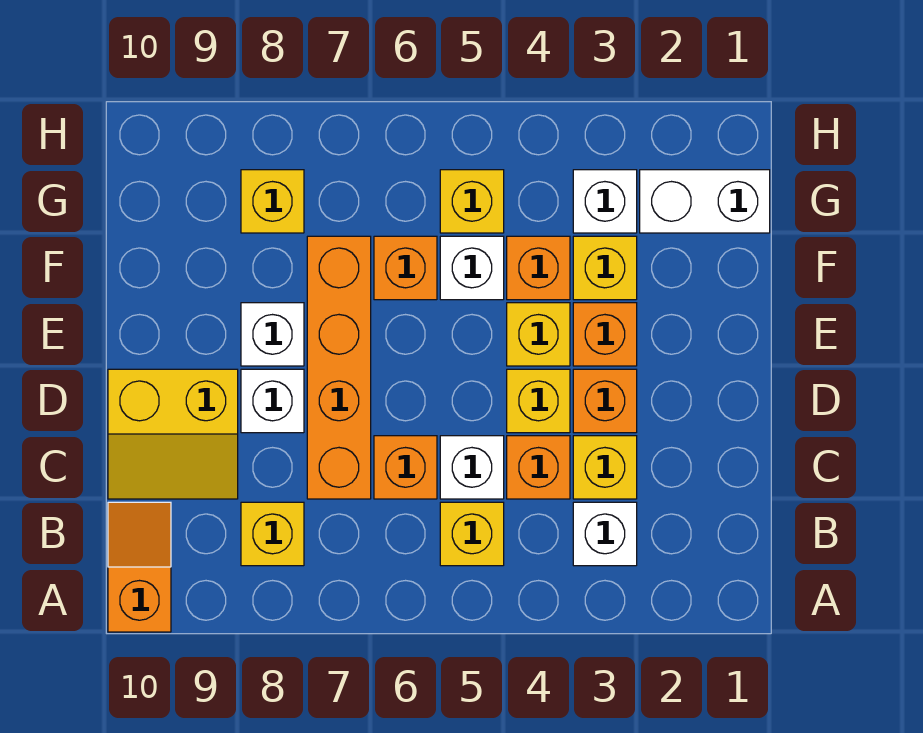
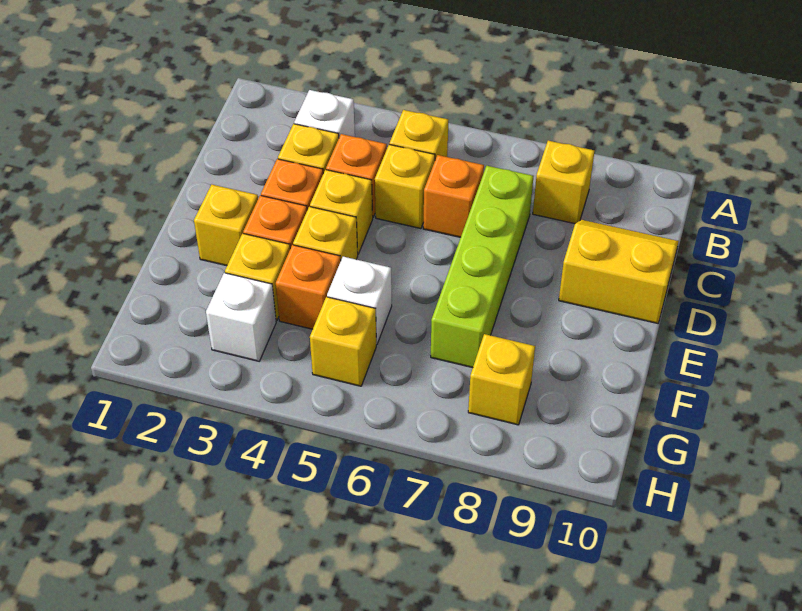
orange 1x2 slope [108,502,171,632] -> none
white 1x1 brick [440,436,504,499] -> yellow 1x1 brick [375,144,435,228]
orange 1x4 brick [307,236,371,499] -> lime 1x4 brick [431,166,533,368]
white 1x1 brick [241,369,304,433] -> none
none -> yellow 1x1 brick [194,184,258,266]
white 1x1 brick [241,303,304,366] -> none
orange 1x1 brick [374,236,437,300] -> none
white 1x2 brick [640,170,770,233] -> none

